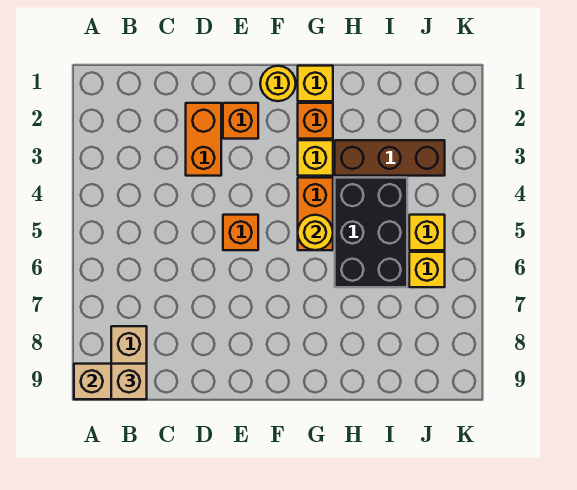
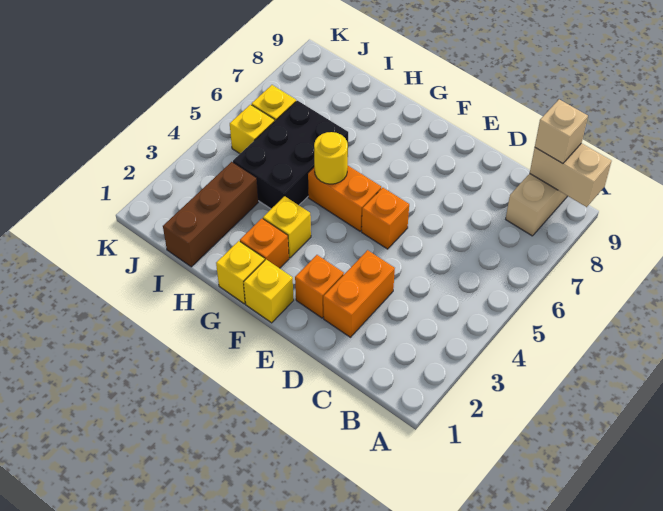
yellow 1x1 round brick [260,66,296,101] -> yellow 1x1 brick [244,260,294,323]
orange 1x2 brick [298,178,333,250] -> orange 1x2 brick turned to [308,166,381,231]
brown 1x3 brick [335,140,445,176] -> brown 1x3 brick turned to [163,162,258,267]

